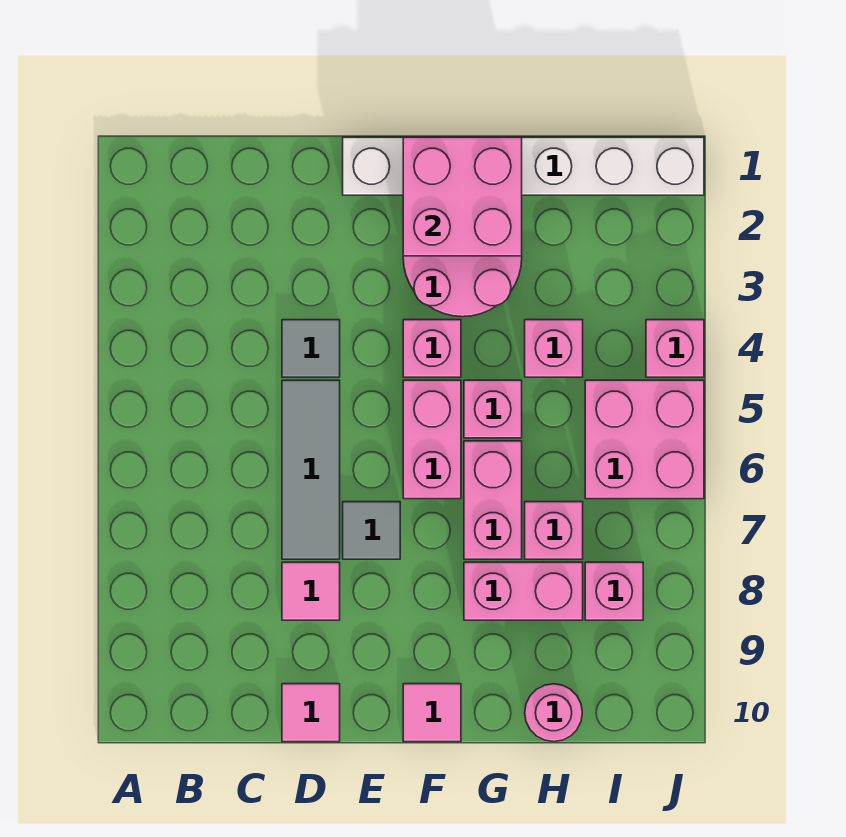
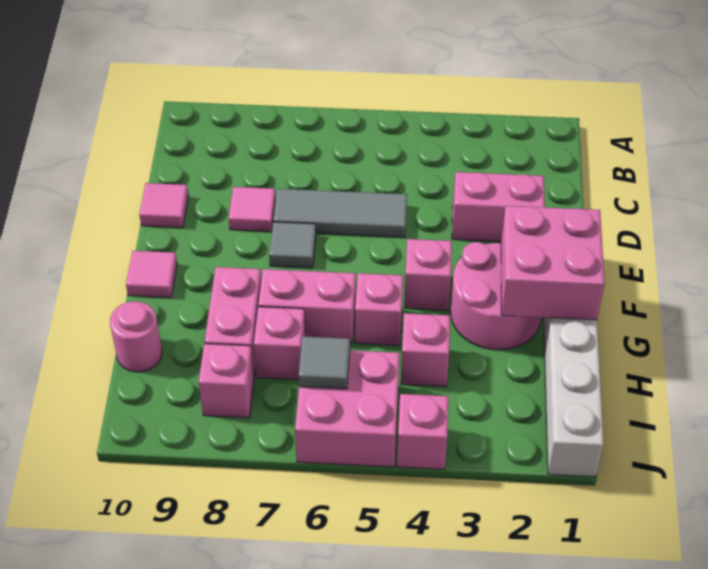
grey 1x1 tile [282,320,340,377] -> grey 1x1 tile moved to [299,336,350,389]
pink 1x2 brick [403,380,461,499] -> pink 1x2 brick moved to [452,172,545,242]

